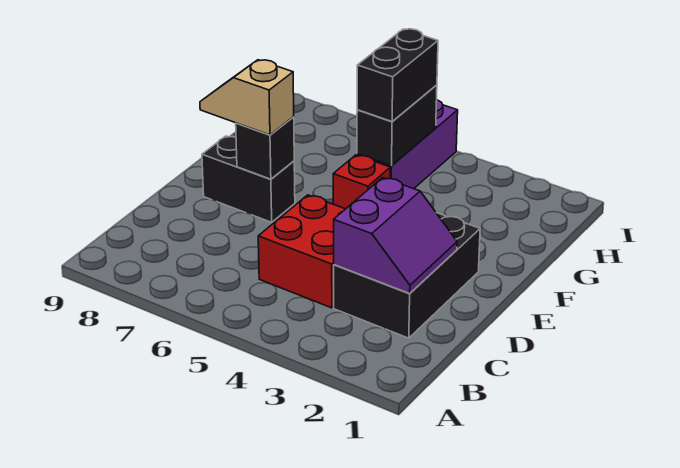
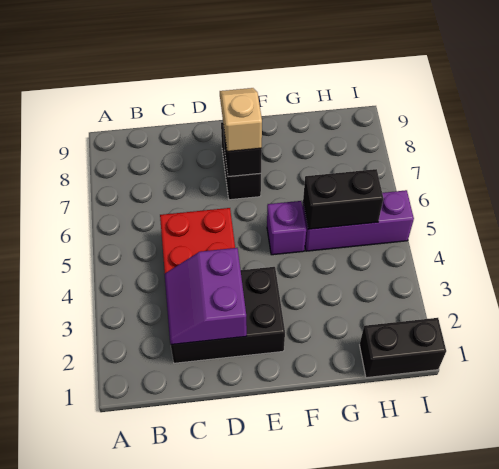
purple 2x2 slope [334,178,457,293] -> purple 2x2 slope turned to [165,248,247,345]
red 1x1 brick [333,155,390,209] -> purple 1x1 brick [267,201,306,255]
black 1x2 brick [357,29,438,121] -> black 1x2 brick moved to [360,318,446,378]

